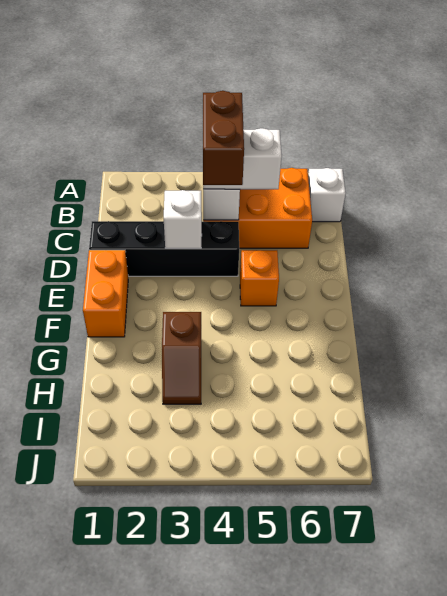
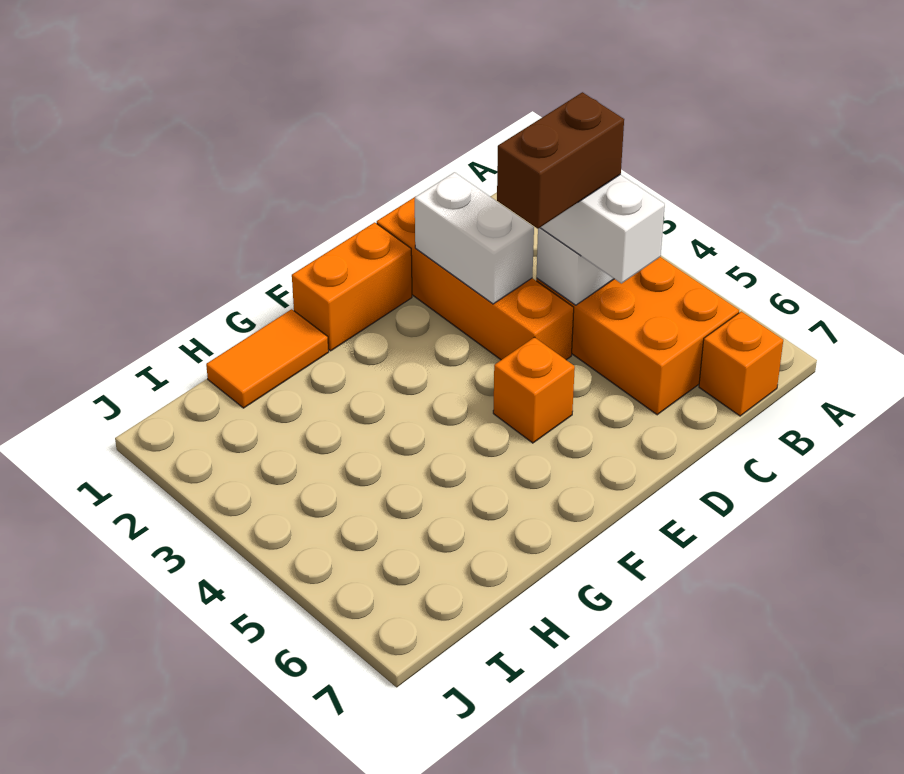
white 1x1 brick [308,168,346,222] -> orange 1x1 brick [699,311,783,416]
black 1x4 brick [89,221,239,276] -> orange 1x4 brick [377,197,574,360]
white 1x1 brick [164,190,202,248] -> white 1x2 brick [415,172,534,304]
none -> orange 1x2 tile [206,309,329,408]
brown 1x2 slope [162,312,201,404] -> none

